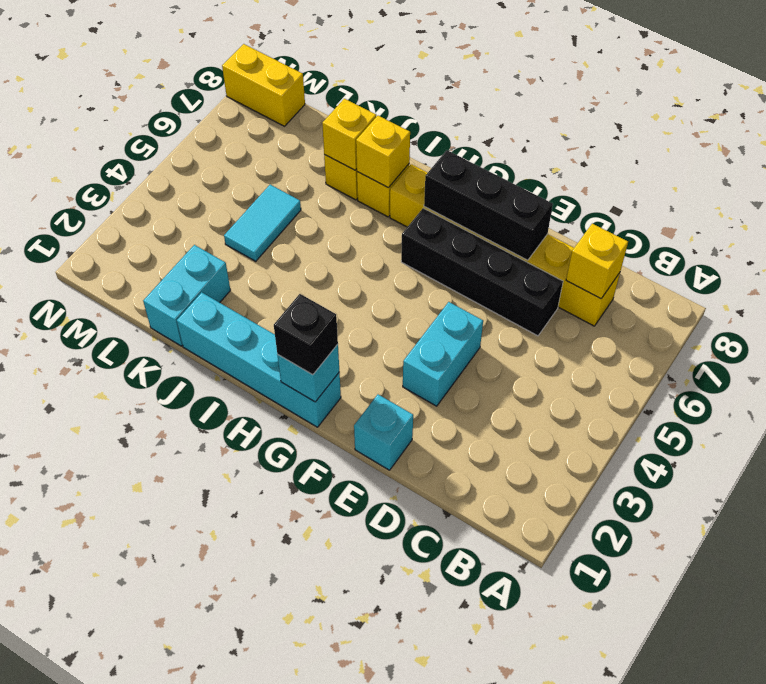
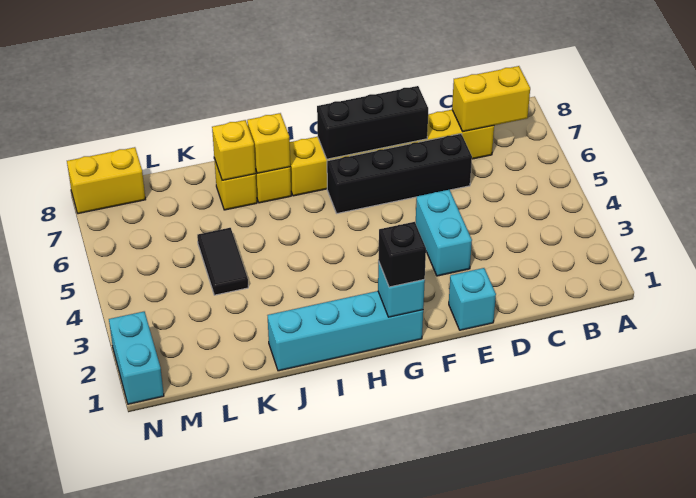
yellow 1x1 brick [566,224,628,299] -> yellow 1x2 brick [452,66,530,132]
cyan 1x2 brick [143,245,230,346] -> cyan 1x2 brick moved to [109,312,164,404]
cyan 1x2 tile [224,185,301,261] -> black 1x2 tile [197,228,248,295]

